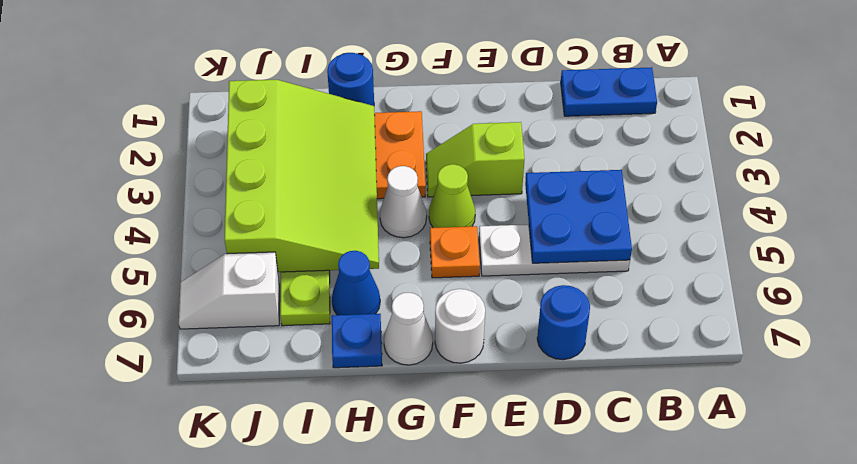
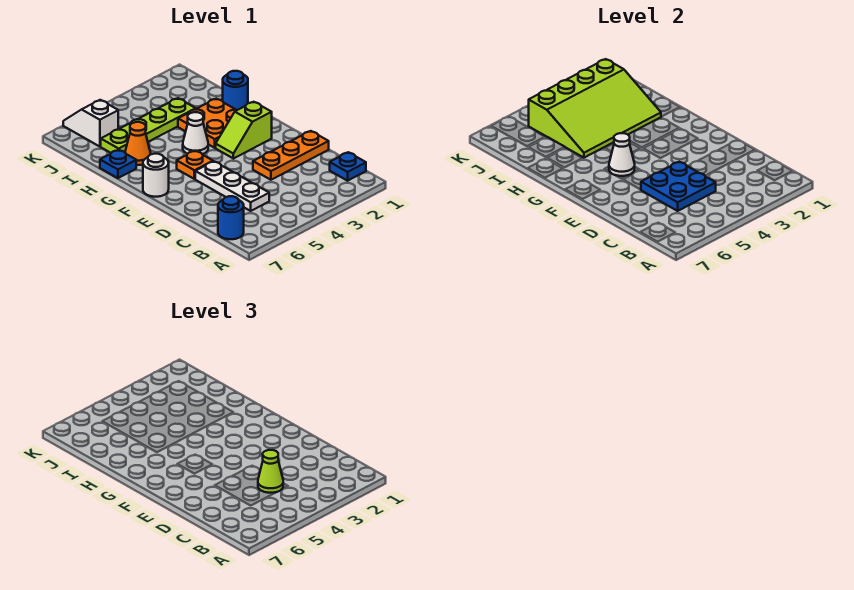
blue 1x2 plate [561,67,657,116] -> blue 1x1 plate [330,152,366,181]
none -> orange 1x3 plate [253,131,329,180]
blue 1x1 round brick [537,285,590,360] -> blue 1x1 round brick moved to [218,196,244,239]
lime 1x2 slope [426,122,524,197] -> lime 1x2 slope turned to [216,102,272,159]
lime 1x1 cone [429,164,475,228] -> lime 1x1 cone moved to [258,450,283,493]
white 1x1 cone [384,293,433,365] -> white 1x1 cone moved to [609,133,635,176]
blue 1x1 cone [332,251,380,315] -> orange 1x1 cone [125,122,151,165]

